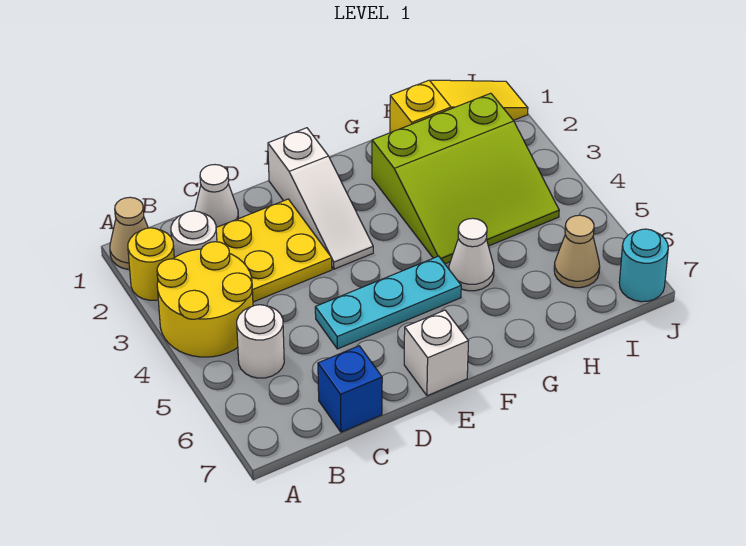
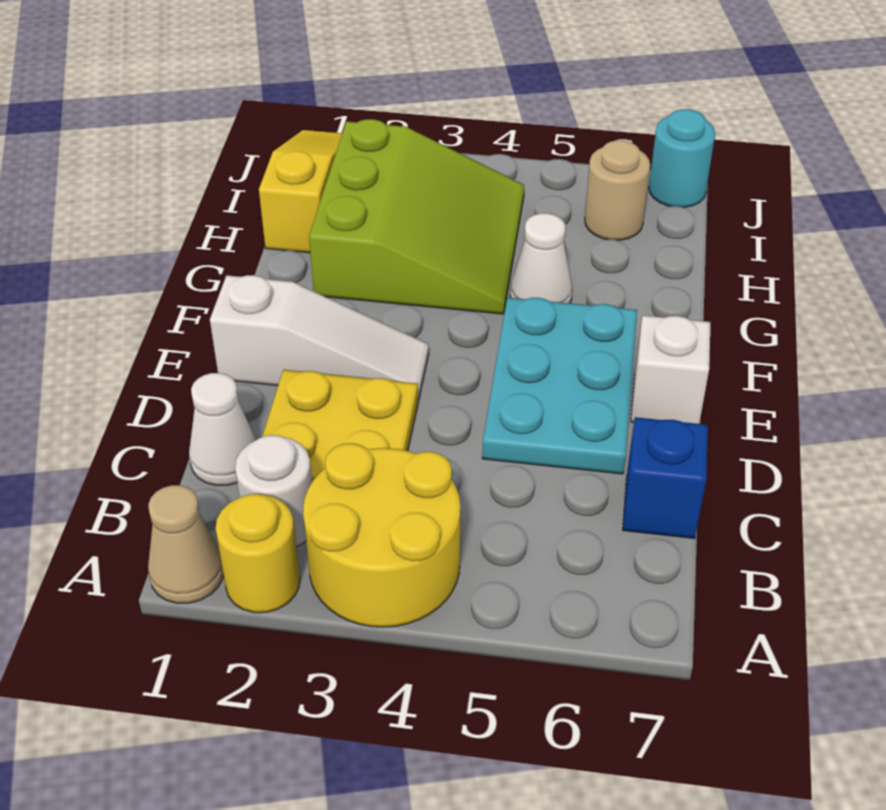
white 1x1 round brick [237,305,284,378] -> none
cyan 1x3 plate [315,256,461,349] -> cyan 2x3 plate [482,298,637,474]
tan 1x1 cone [554,215,600,288] -> tan 1x1 round brick [585,140,650,240]

